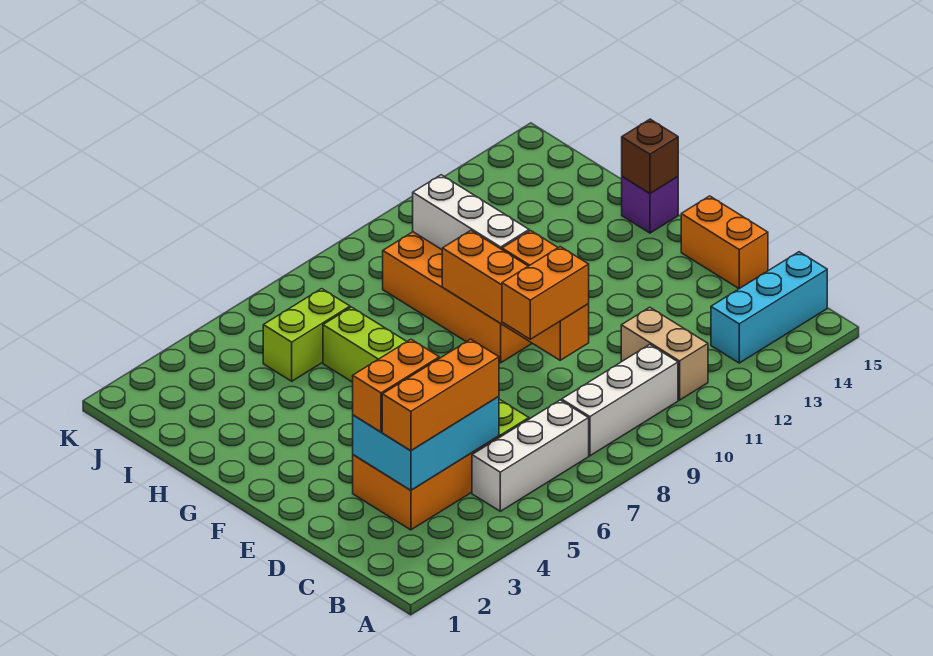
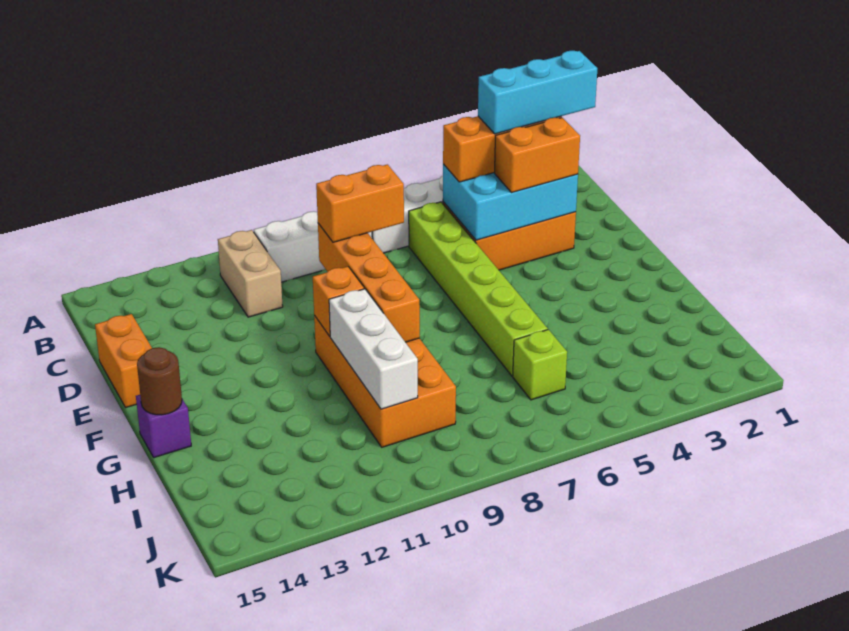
cyan 1x3 brick [711,252,827,363] -> cyan 1x3 brick moved to [478,51,597,134]
brown 1x1 brick [622,119,678,193] -> brown 1x1 round brick [137,347,182,415]
lime 1x2 brick [263,289,350,381] -> lime 1x1 brick [513,330,567,400]

